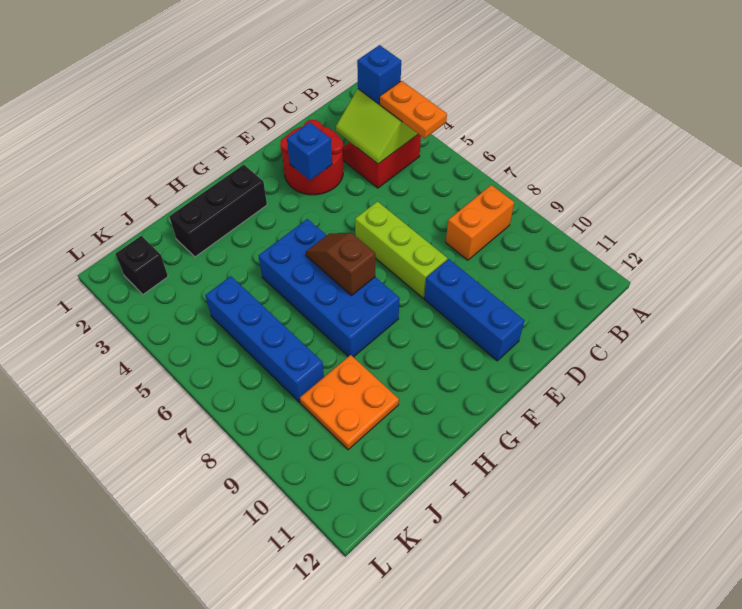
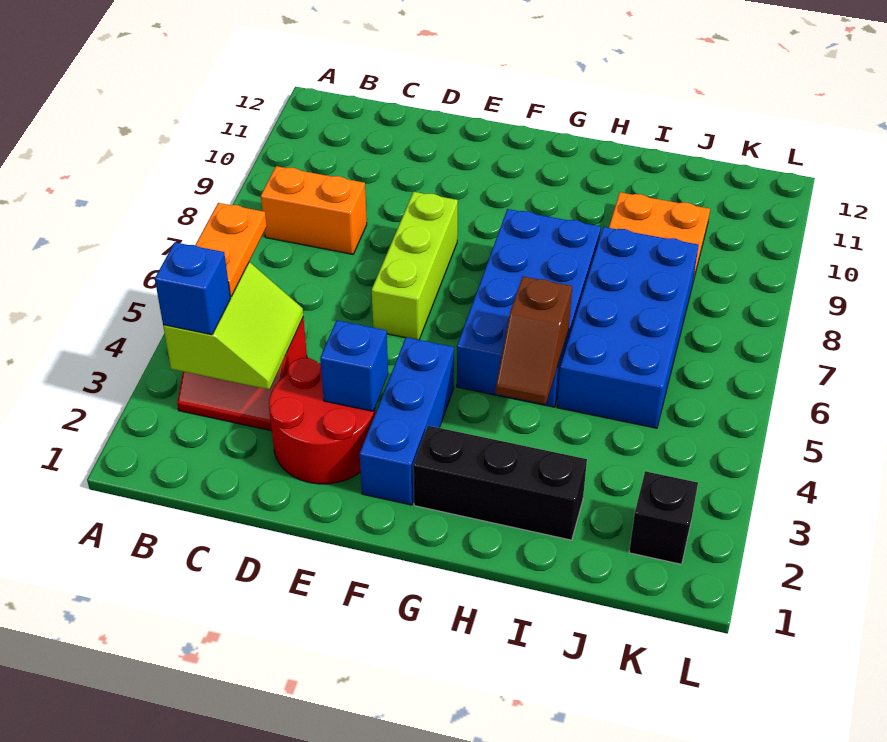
blue 1x3 brick [424,259,525,361] -> blue 1x3 brick moved to [360,337,454,505]
brown 1x2 slope [306,233,375,295] -> brown 1x2 slope moved to [495,276,572,404]
blue 1x4 brick [205,276,324,402] -> blue 2x4 brick [557,227,699,428]

